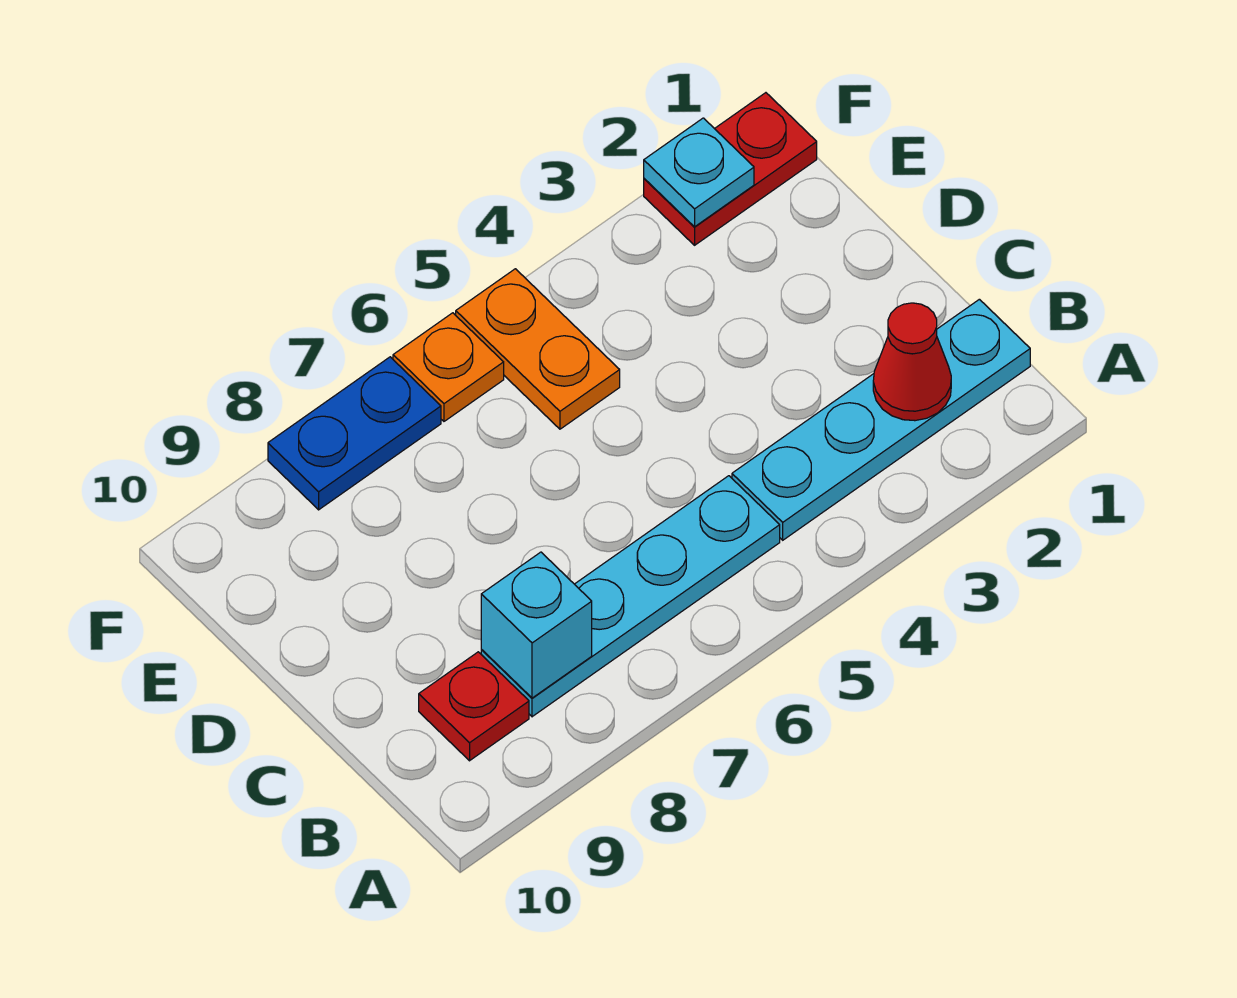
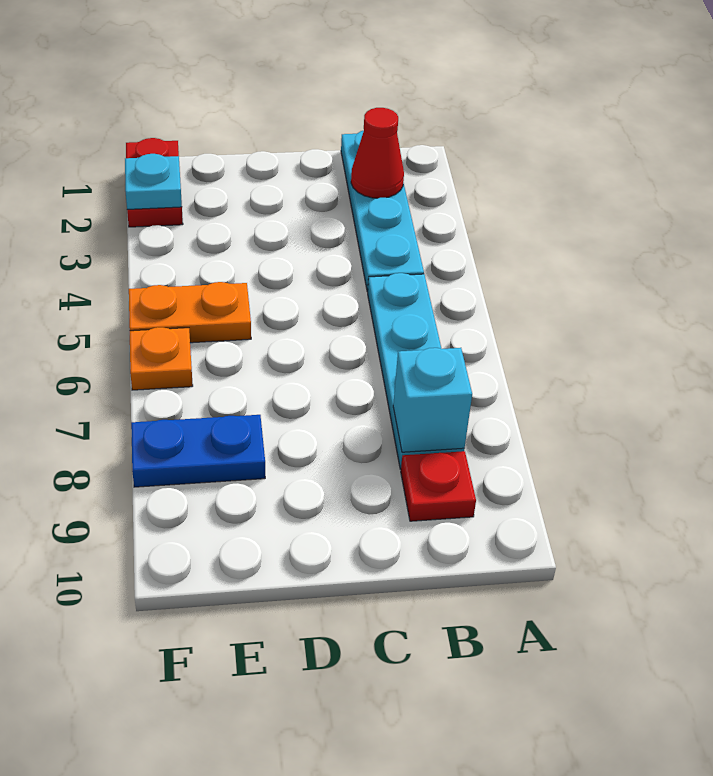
blue 1x2 plate [268,357,441,510] -> blue 1x2 plate turned to [131,415,265,487]

